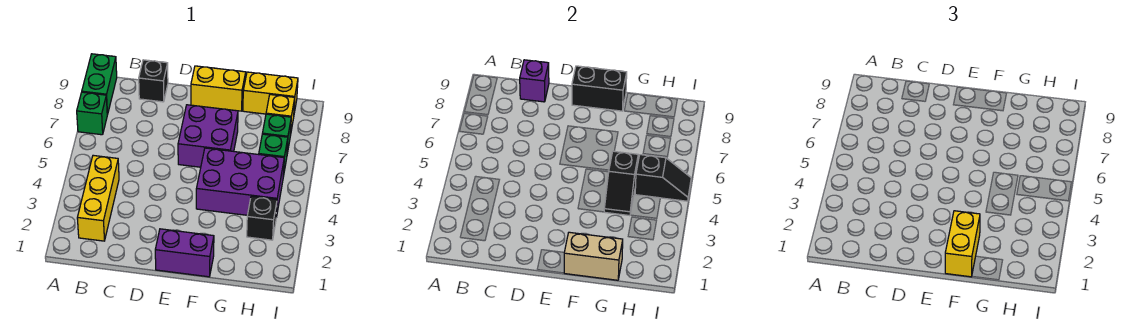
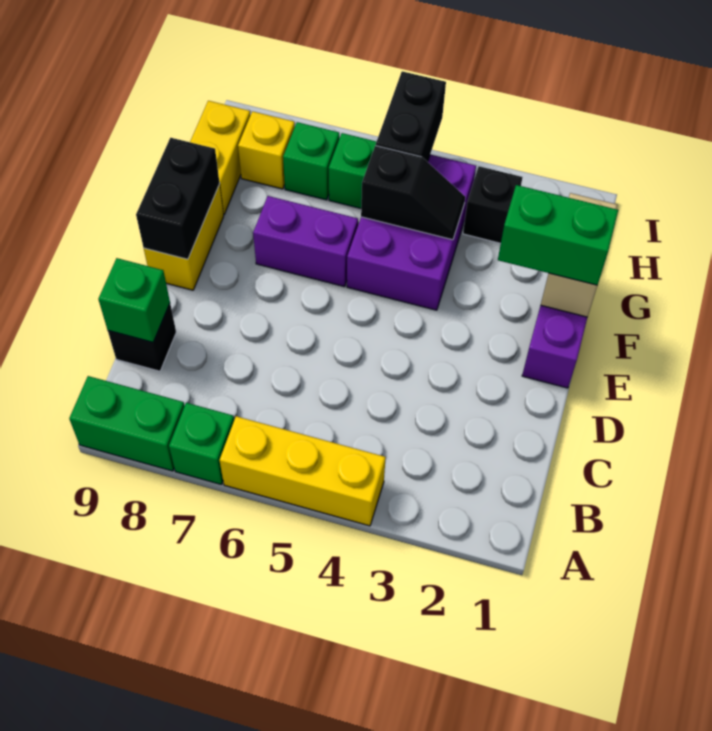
yellow 1x3 brick [77,155,119,241] -> yellow 1x3 brick moved to [220,416,386,526]
purple 1x1 brick [520,60,549,102] -> green 1x1 brick [98,258,170,342]
purple 2x2 brick [178,105,238,167] -> purple 1x2 brick [253,196,358,287]
yellow 1x2 brick [945,211,980,277] -> green 1x2 brick [498,185,618,285]
black 1x2 slope [635,155,691,201] -> black 1x2 brick [376,71,446,162]

